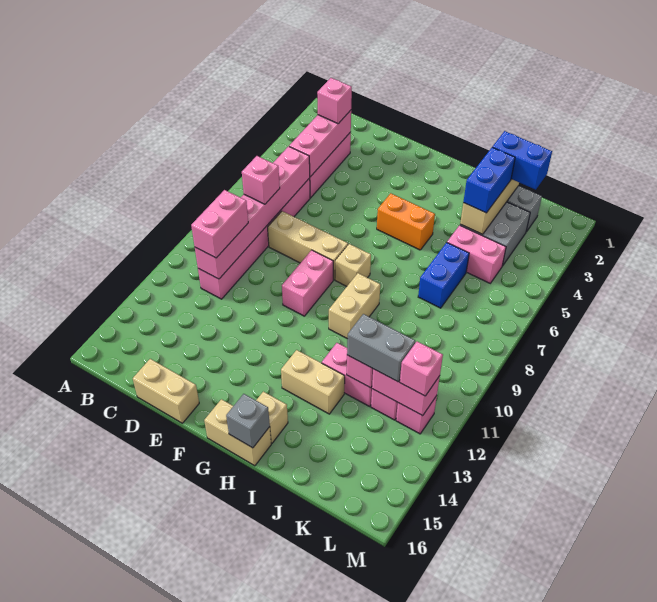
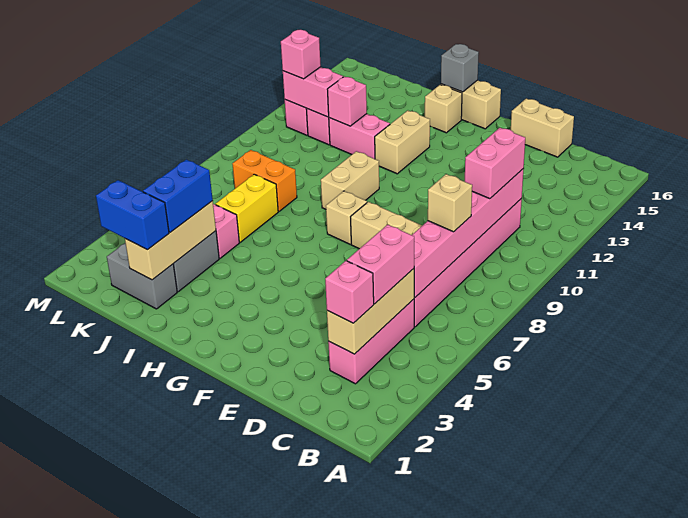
pink 1x3 brick [289,110,351,177] -> tan 1x3 brick [327,269,415,354]
pink 1x1 brick [242,156,280,204] -> tan 1x1 brick [428,174,472,232]
pink 1x2 brick [282,250,333,316] -> pink 1x2 brick moved to [347,225,414,304]
orange 1x2 brick [377,193,435,250] -> orange 1x2 brick moved to [233,150,297,211]
tan 1x2 brick [281,350,345,414] -> tan 1x2 brick turned to [375,110,430,174]
blue 1x2 brick [418,243,469,308] -> yellow 1x2 brick [216,174,278,242]
grey 1x2 brick [347,314,415,382] -> none

